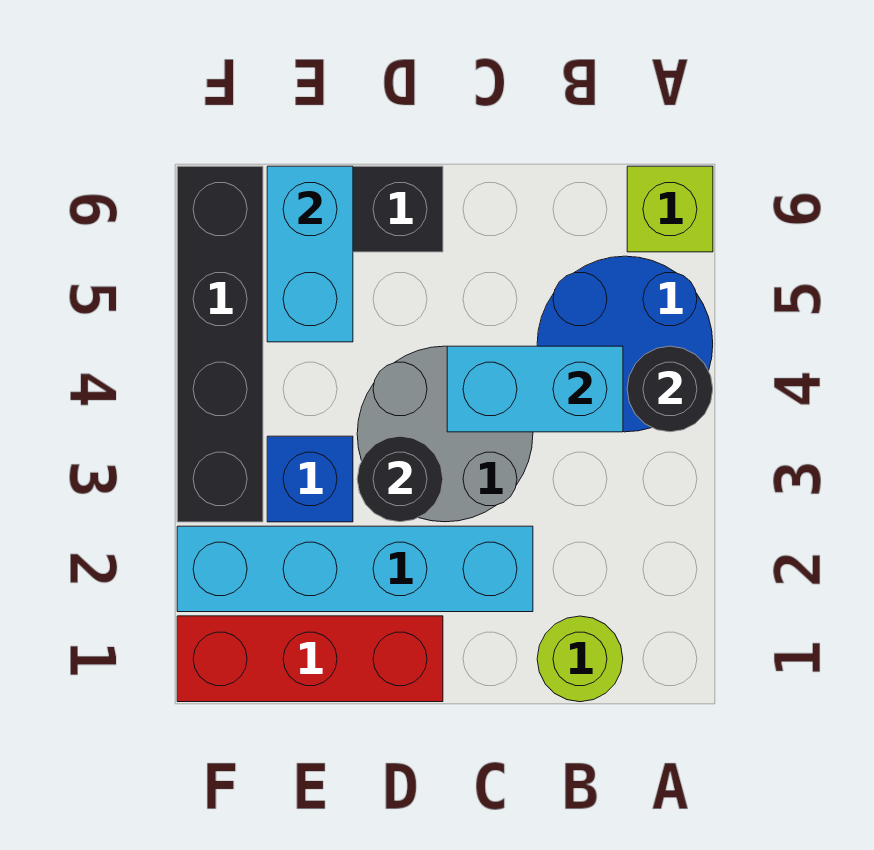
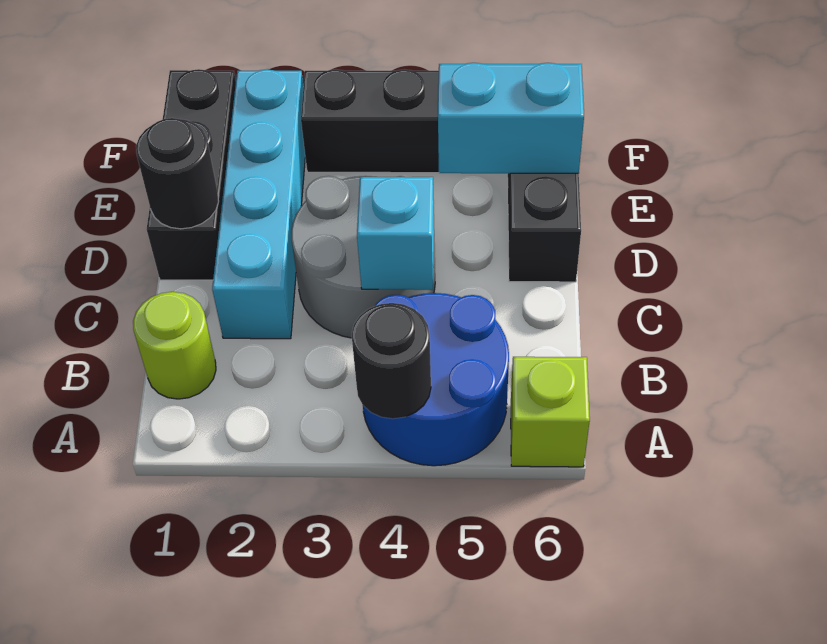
cyan 1x2 brick [447,346,623,432] -> cyan 1x1 brick [357,177,434,290]
red 1x3 brick [177,616,443,702] -> black 1x3 brick [147,69,236,280]
black 1x1 round brick [357,436,443,522] -> black 1x1 round brick moved to [136,118,219,229]
blue 1x1 brick [267,436,353,522] -> none

